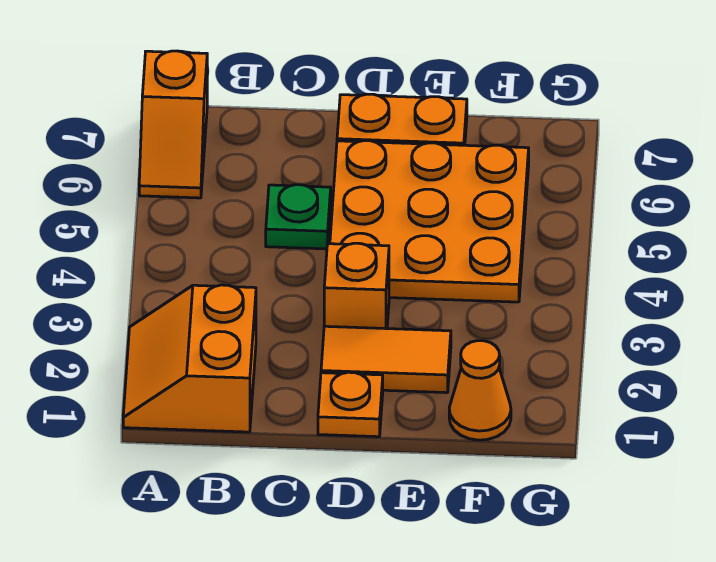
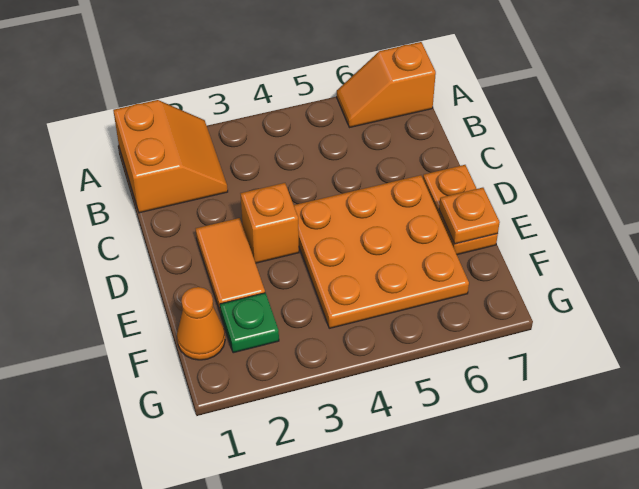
orange 2x2 slope [123,285,256,432] -> orange 2x2 slope turned to [113,100,228,213]
green 1x1 plate [266,185,331,249] -> green 1x1 plate moved to [220,293,279,353]
orange 1x1 plate [318,372,383,437] -> orange 1x1 plate moved to [439,188,500,244]

